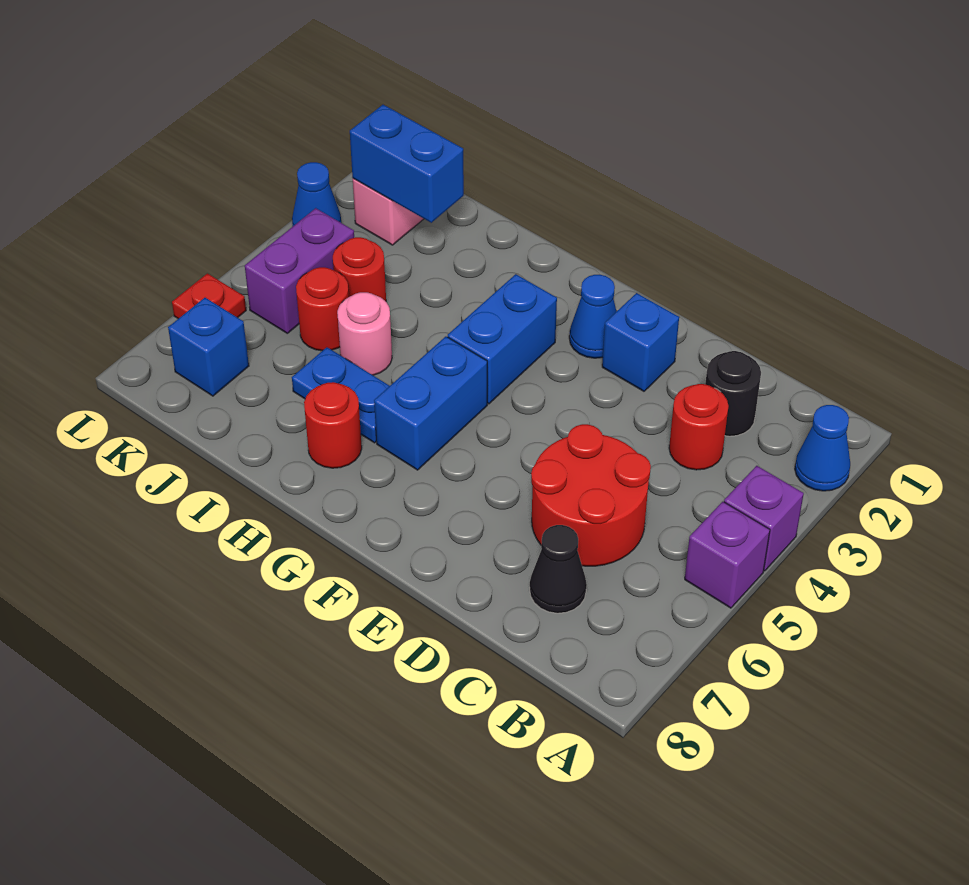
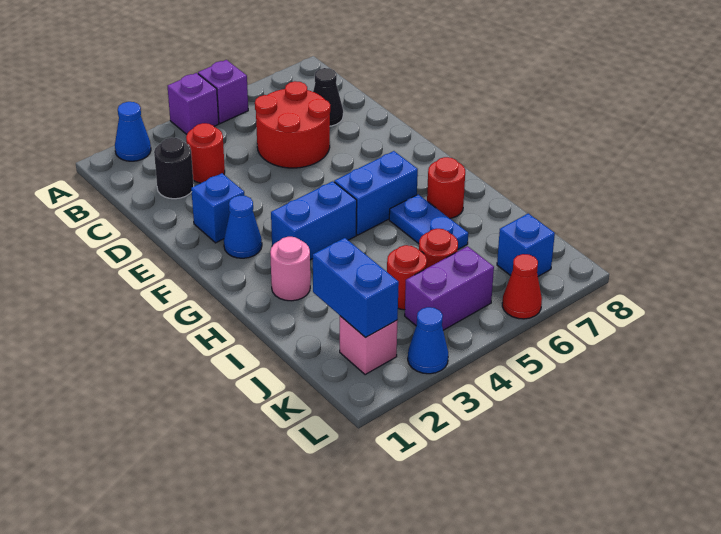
pink 1x1 round brick [337,292,392,375] -> pink 1x1 round brick moved to [270,237,310,301]
red 1x1 plate [172,273,246,319] -> red 1x1 cone [502,254,542,319]

